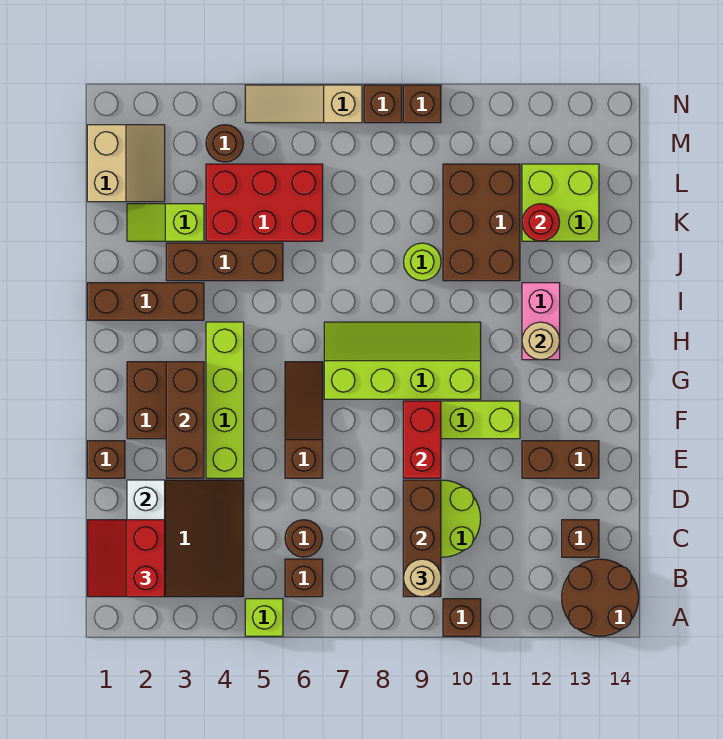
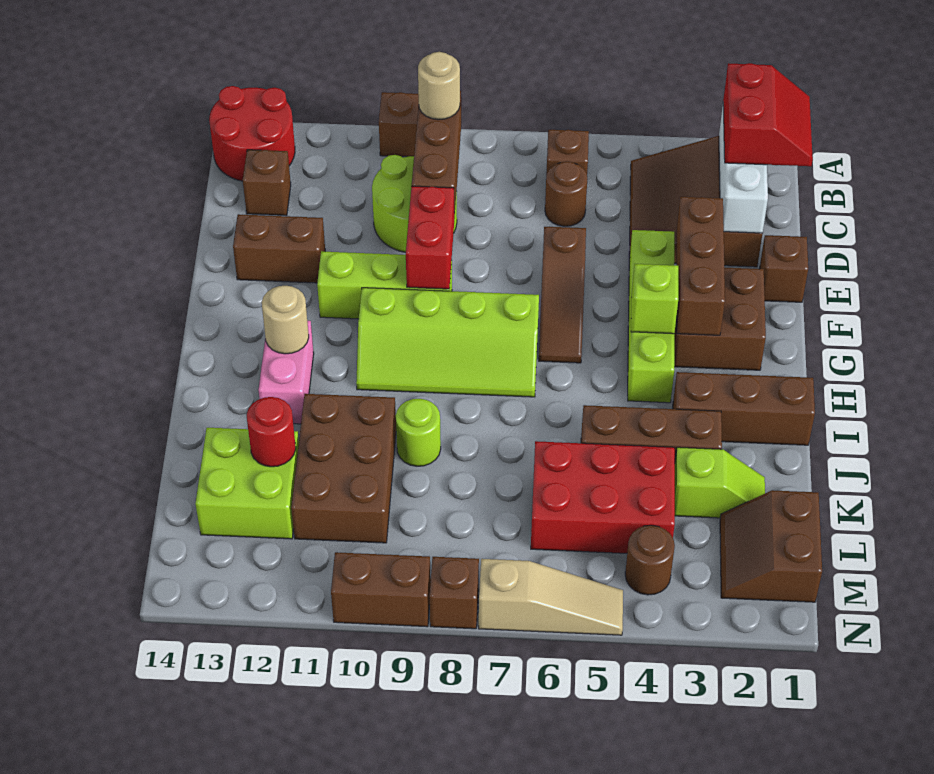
lime 1x1 brick [245,599,283,636] -> lime 1x1 brick moved to [631,264,678,334]
brown 2x2 round brick [562,559,639,636] -> red 2x2 round brick [209,86,295,181]
tan 2x2 slope [87,125,165,202] -> brown 2x2 slope [720,490,822,602]
brown 1x1 brick [403,85,441,123] -> brown 1x2 brick [331,552,431,627]

